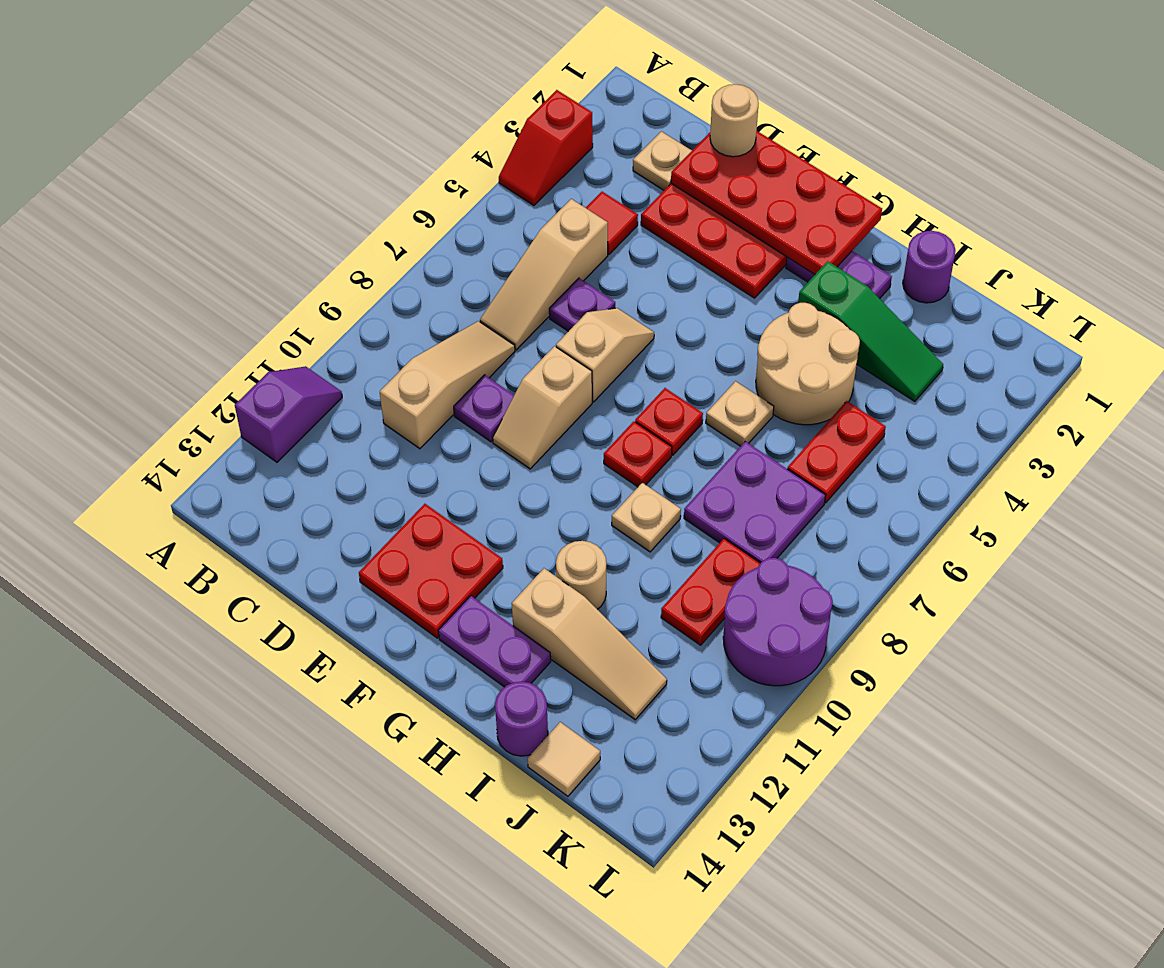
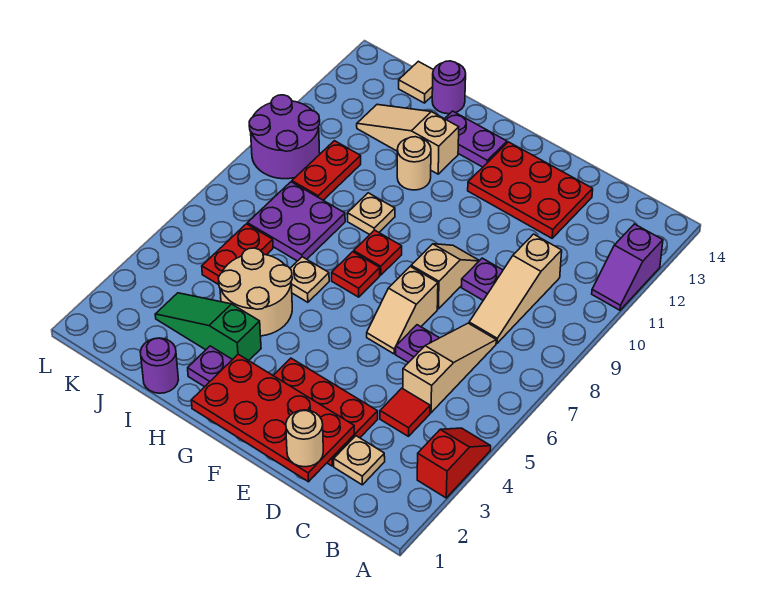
red 2x2 plate [359,504,503,638] -> red 2x3 plate [468,142,593,238]

